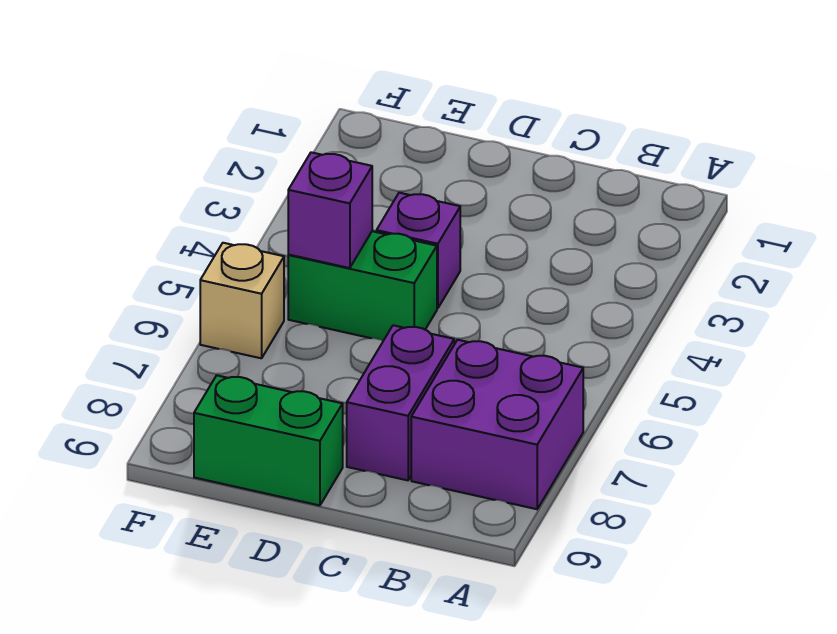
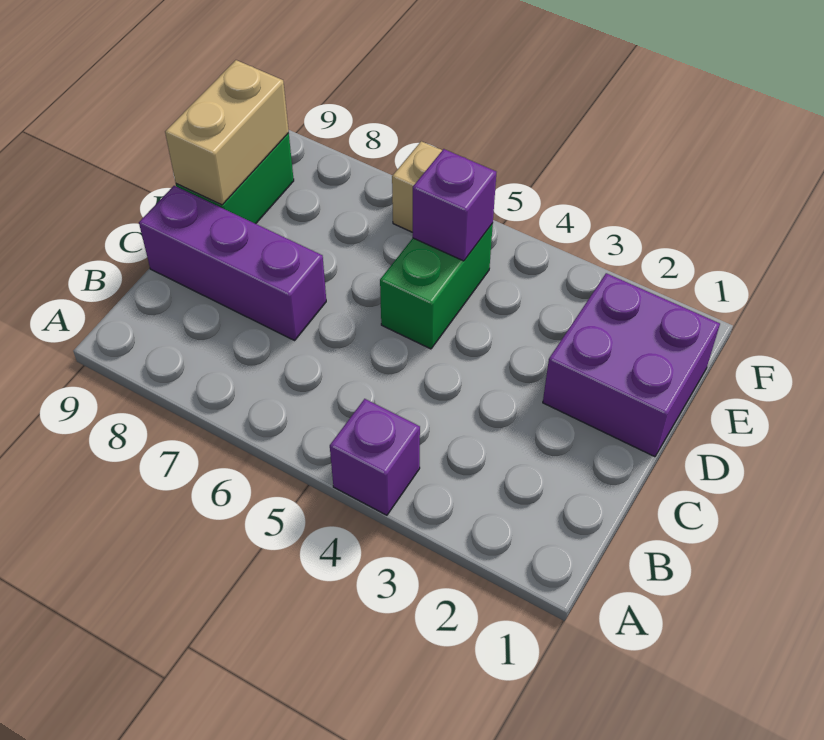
purple 2x2 brick [411,340,583,509] -> purple 2x2 brick moved to [543,273,720,457]
purple 1x2 brick [347,325,454,480] -> purple 1x3 brick [139,186,326,340]
purple 1x1 brick [377,193,460,308] -> purple 1x1 brick moved to [330,399,420,515]
none -> tan 1x2 brick [165,60,289,205]

